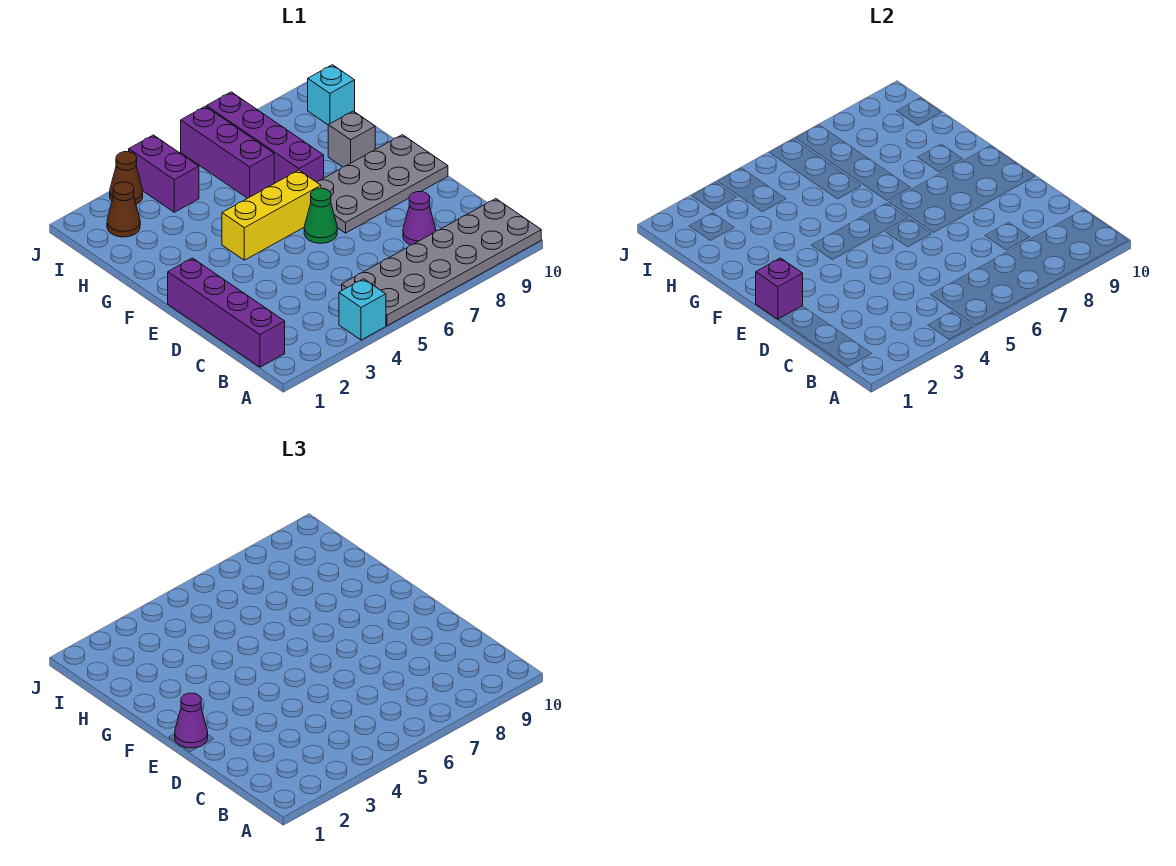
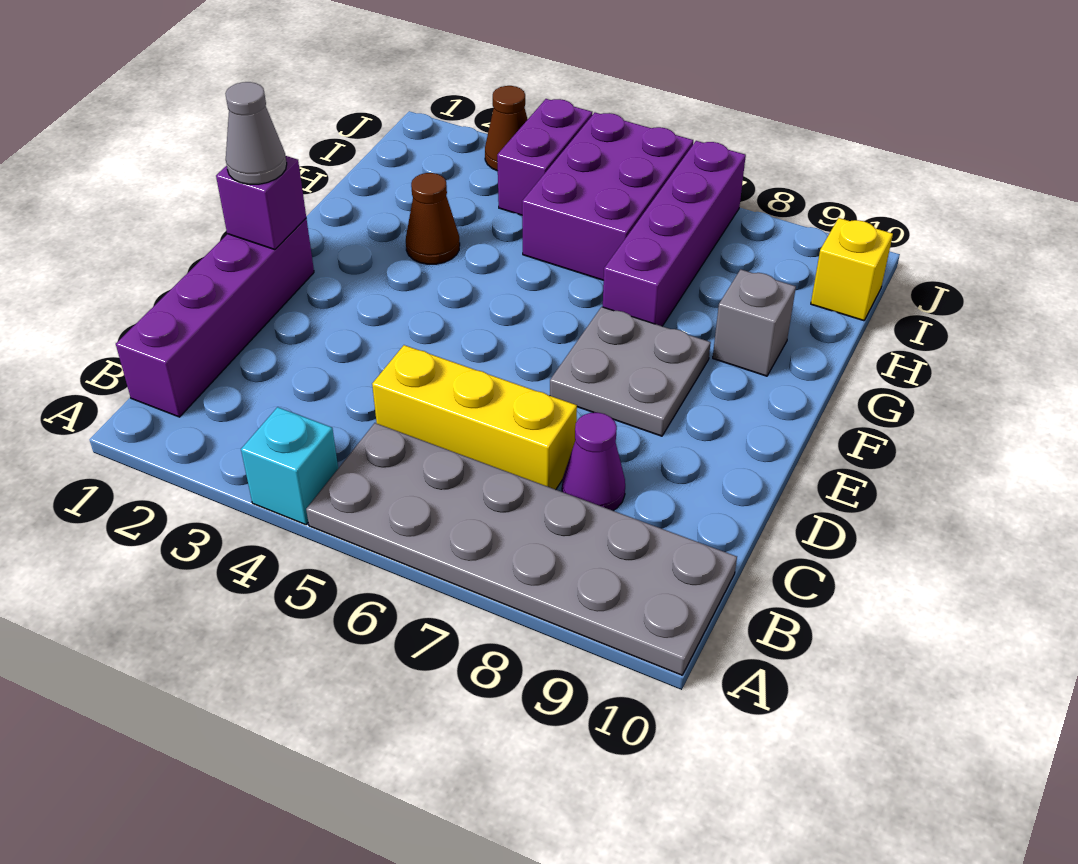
purple 1x1 cone [175,693,208,748] -> grey 1x1 cone [225,82,287,184]
green 1x1 cone [304,188,337,243] -> none
grey 2x4 plate [317,135,448,233] -> grey 2x2 plate [550,307,711,436]
yellow 1x3 brick [222,170,321,260] -> yellow 1x3 brick moved to [372,345,577,490]
purple 1x3 brick [181,106,274,198] -> purple 2x3 brick [522,113,693,280]
brown 1x1 cone [107,182,140,237] -> brown 1x1 cone moved to [406,173,460,264]
cyan 1x1 brick [308,65,355,125] -> yellow 1x1 brick [811,218,893,321]

